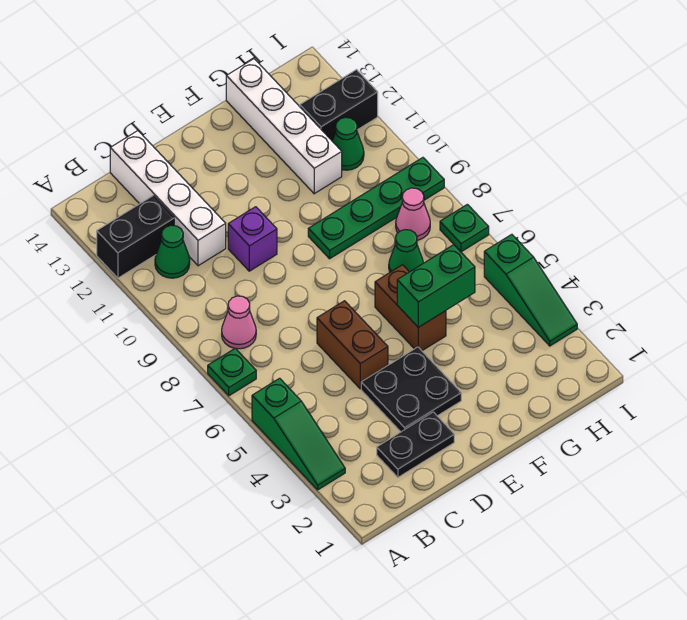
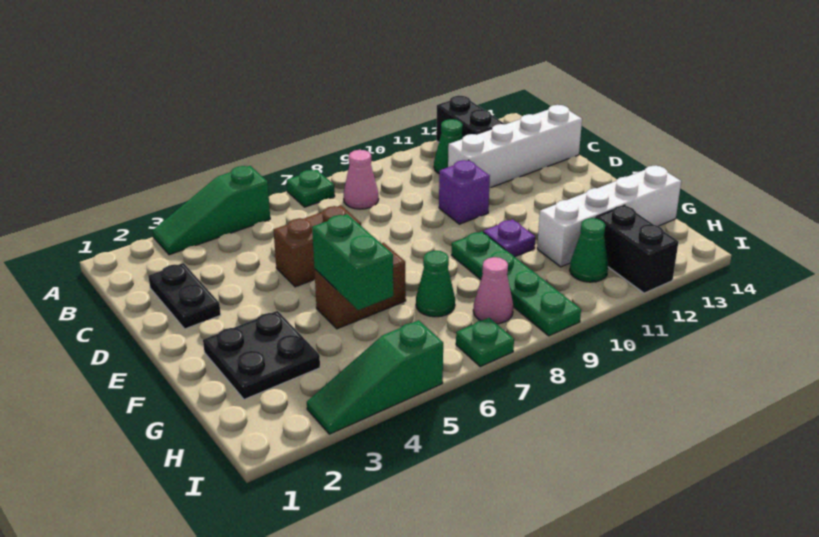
black 2x2 plate [361,347,461,432] -> black 2x2 plate moved to [203,311,320,399]
none -> purple 1x1 plate [483,219,535,257]

